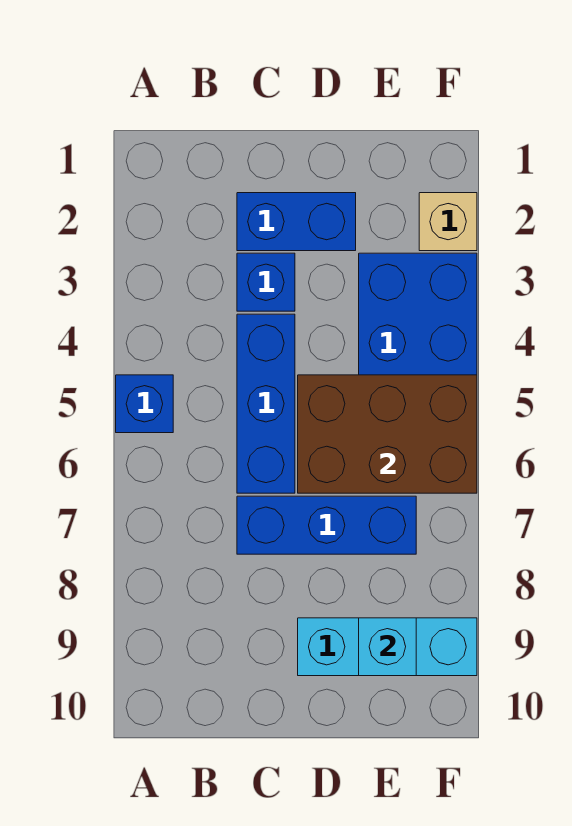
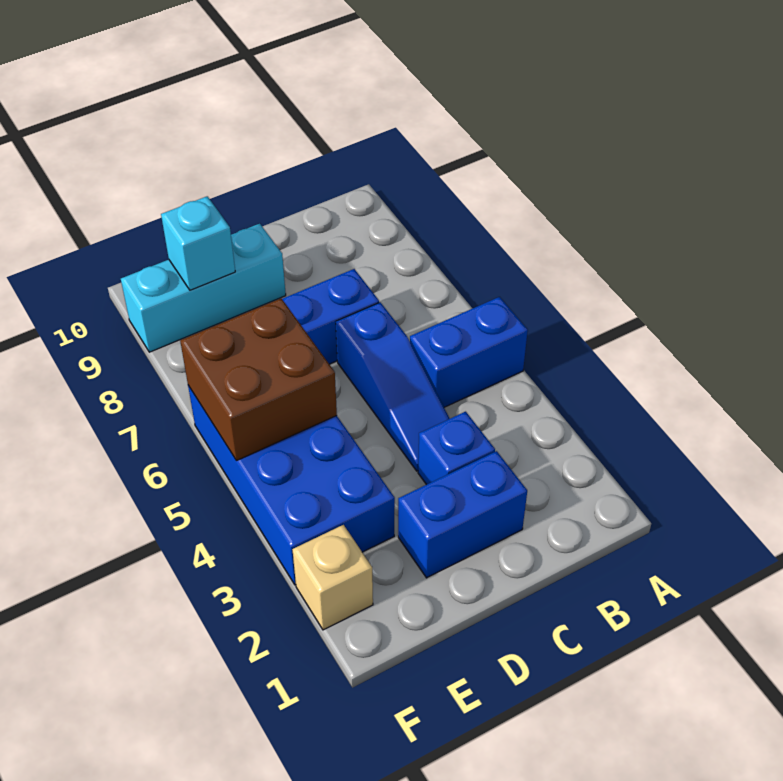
blue 1x1 brick [116,375,173,433] -> blue 1x2 brick [410,297,528,407]
blue 1x3 brick [237,314,295,493] -> blue 1x3 slope [336,302,450,471]
brown 2x3 brick [298,375,477,493] -> brown 2x2 brick [180,298,337,461]

